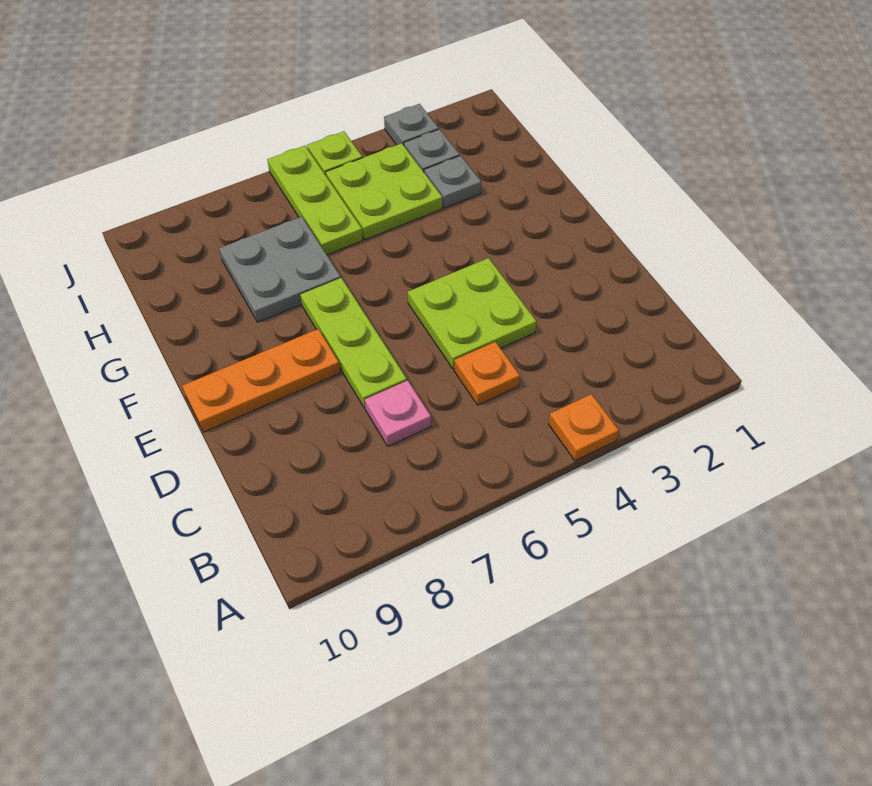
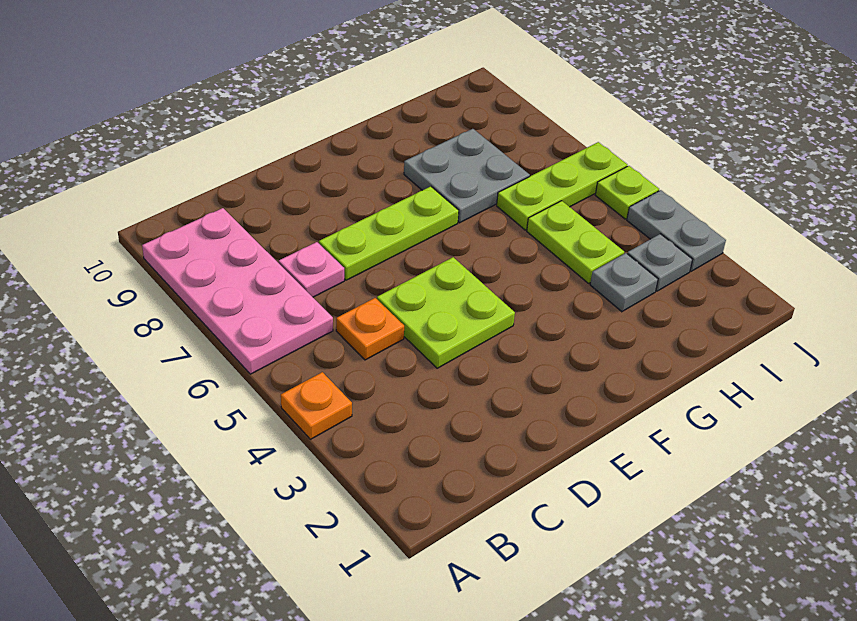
none -> pink 2x4 plate [142,208,333,374]
orange 1x3 plate [182,329,340,432] -> none
lime 2x2 plate [326,143,442,240] -> lime 1x2 plate [527,201,624,283]
grey 1x1 plate [384,104,439,145] -> grey 1x2 plate [627,190,726,271]

